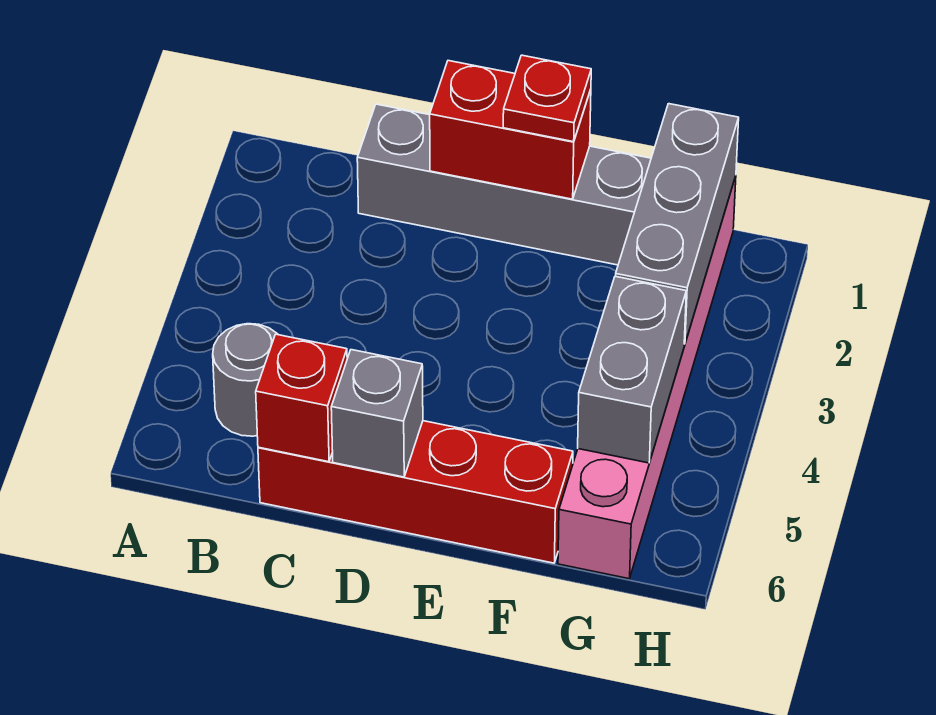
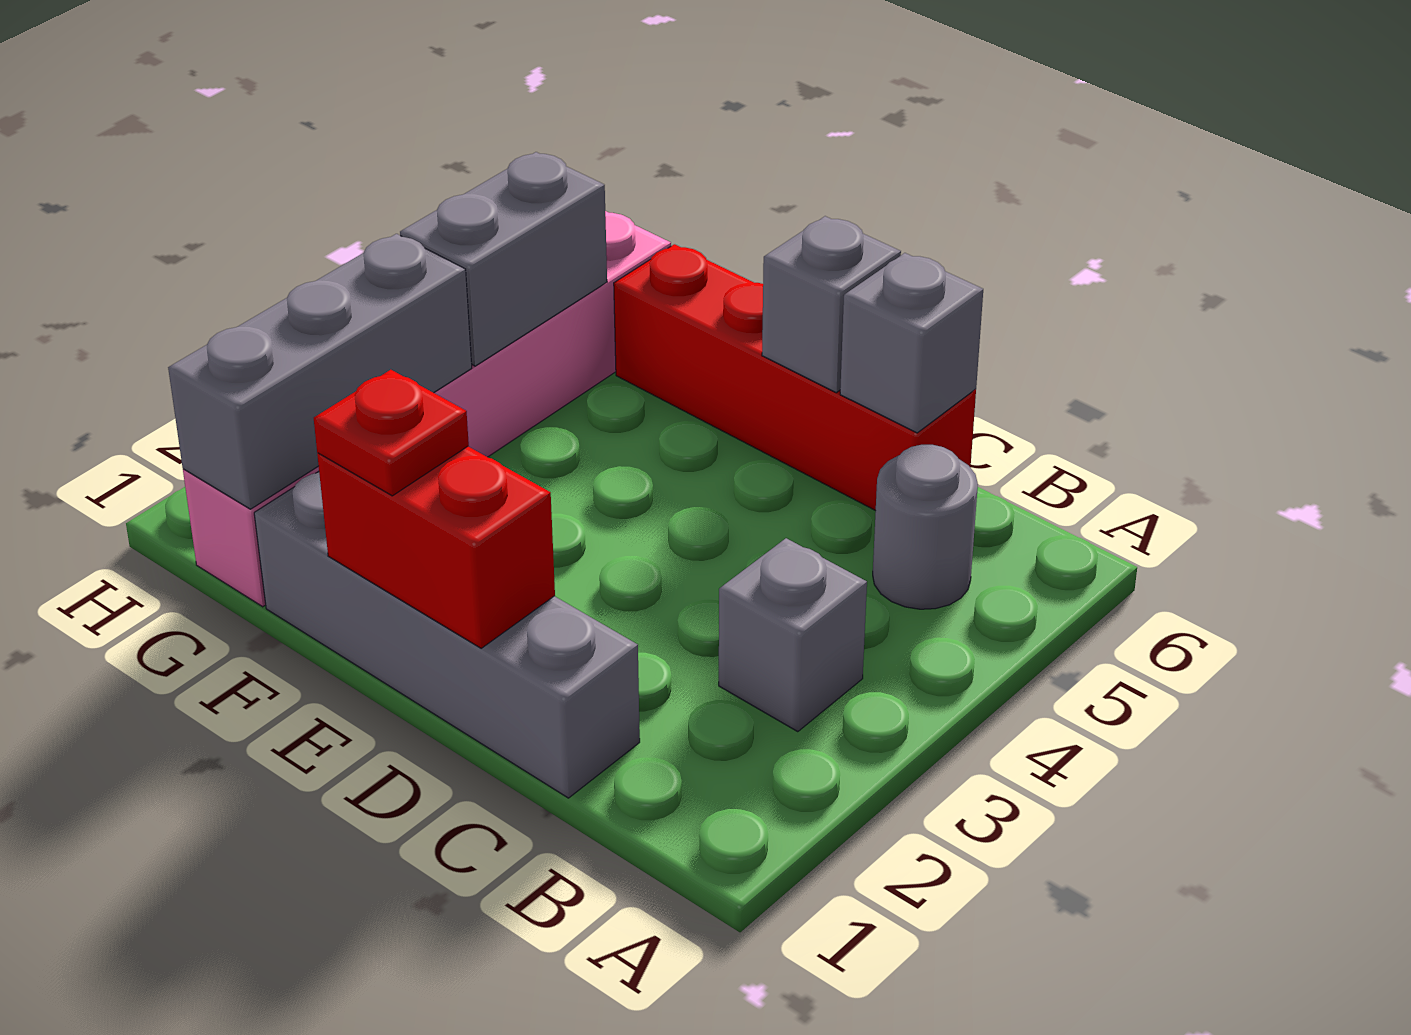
none -> grey 1x1 brick [719,538,867,732]
red 1x1 brick [256,334,347,462] -> grey 1x1 brick [840,253,983,433]

